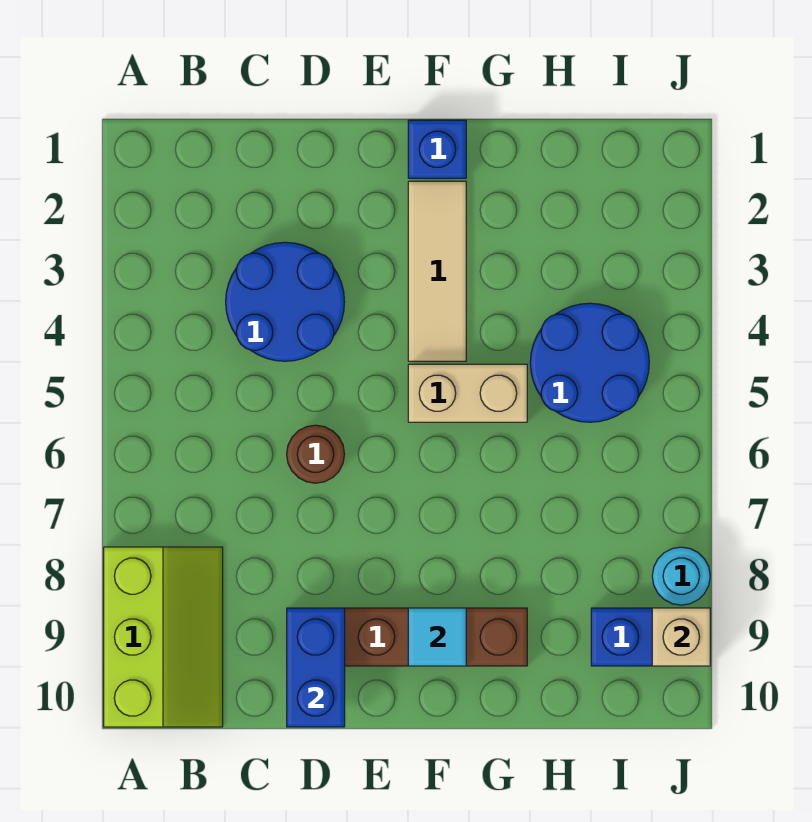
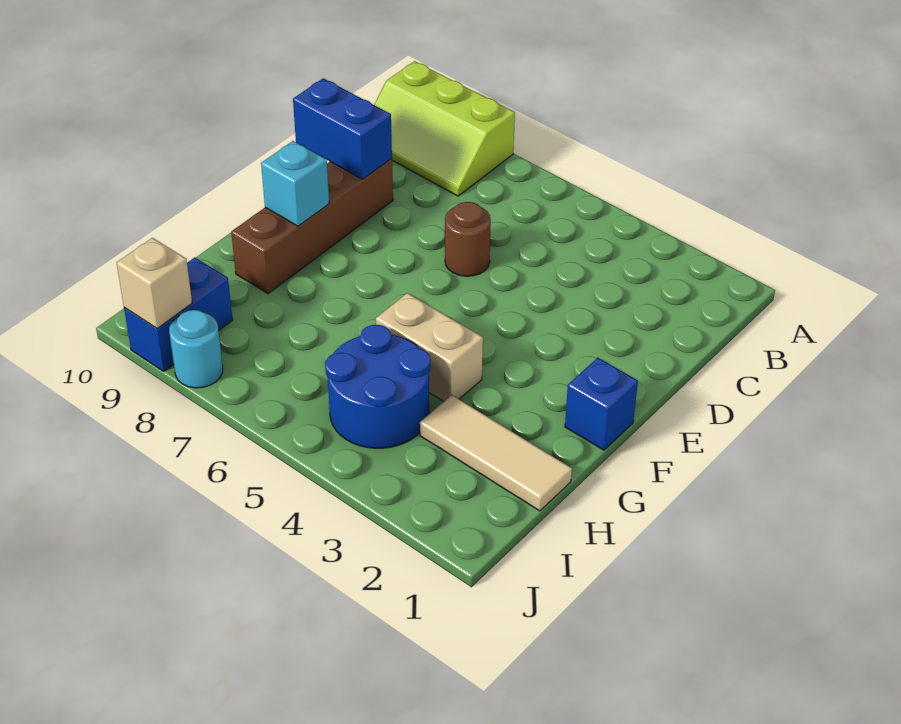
blue 2x2 round brick [226,242,345,361] -> none
tan 1x3 tile [408,181,466,361] -> tan 1x3 tile moved to [420,395,572,511]
tan 1x2 brick [408,364,527,422] -> tan 1x2 brick turned to [376,293,483,401]
cyan 1x1 tile [408,608,466,666] -> cyan 1x1 brick [261,141,329,226]

